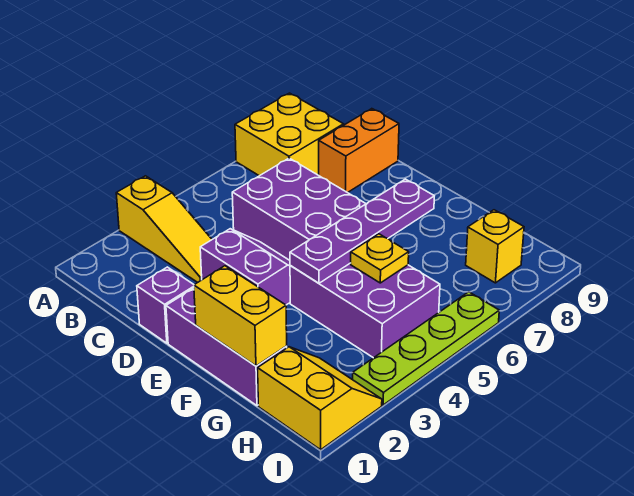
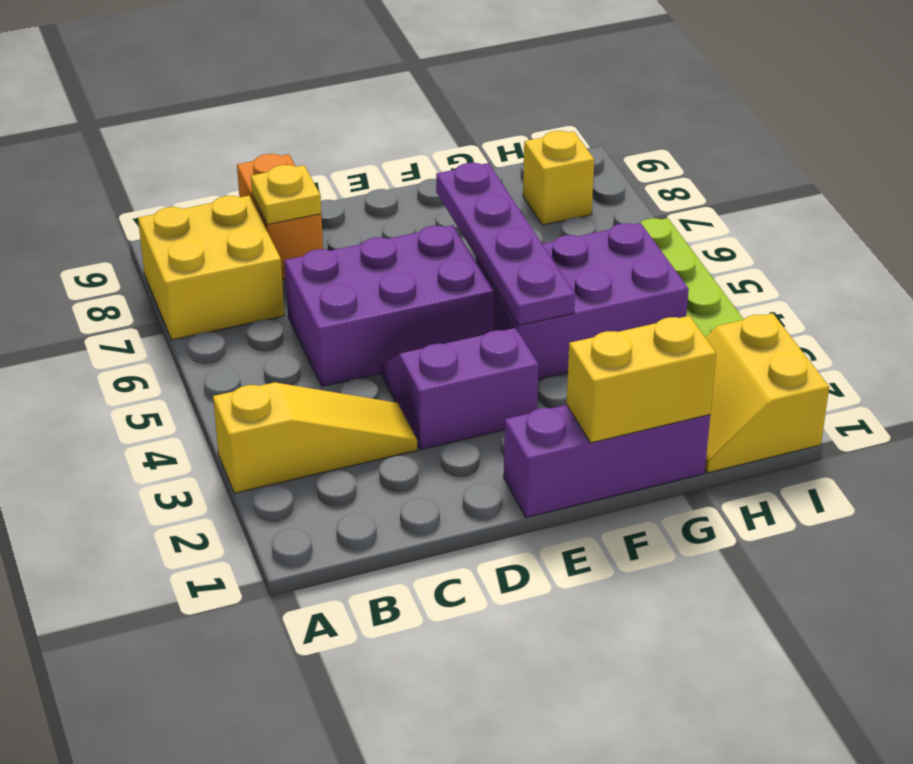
purple 1x1 brick [137,267,194,343] -> none
yellow 1x1 plate [351,234,409,283] -> yellow 1x1 plate moved to [251,165,321,225]
yellow 2x2 slope [258,347,382,450] -> yellow 2x2 slope turned to [705,313,829,473]

